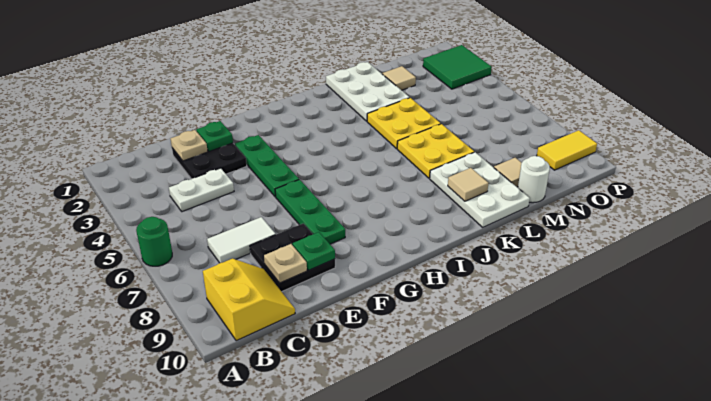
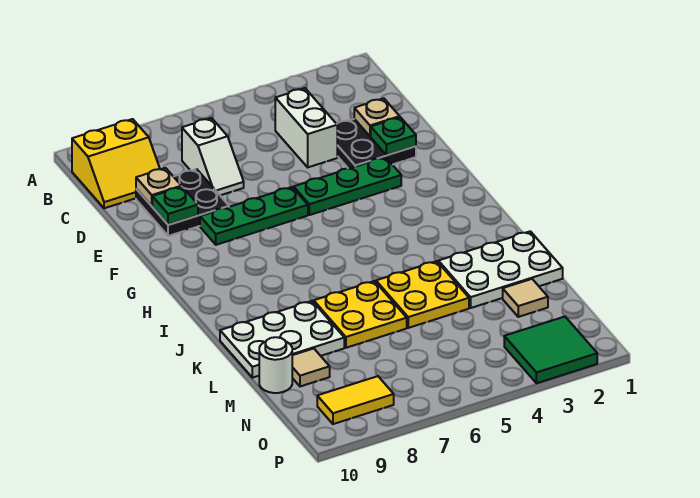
green 1x1 round brick [136,217,172,266] -> none
white 1x2 plate [169,168,234,212] -> white 1x2 brick [275,88,337,167]
white 1x2 tile [207,217,276,263] -> white 1x2 slope [182,118,244,195]
tan 1x1 tile [448,168,488,201] -> none
yellow 1x2 tile [537,130,597,170] -> yellow 1x2 tile turned to [317,376,394,424]

